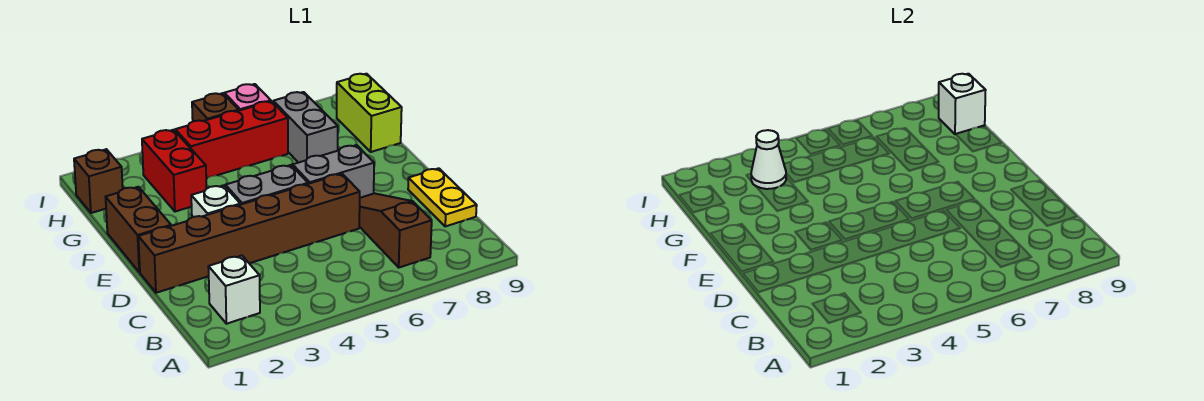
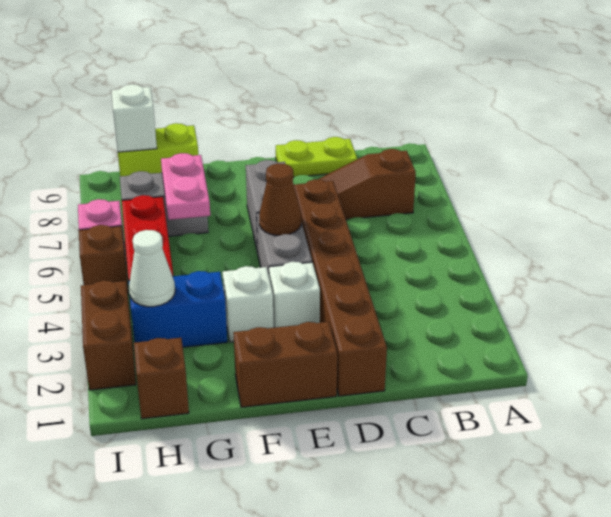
white 1x1 brick [208,256,260,324] -> white 1x1 brick moved to [223,266,274,342]
yellow 1x2 plate [408,168,477,226] -> lime 1x2 plate [276,137,357,177]
none -> brown 1x1 cone [259,163,301,235]
red 1x2 brick [142,130,207,212] -> blue 1x2 brick [129,271,227,347]
none -> pink 1x2 plate [161,153,210,220]
none -> brown 1x2 brick [81,281,136,390]

